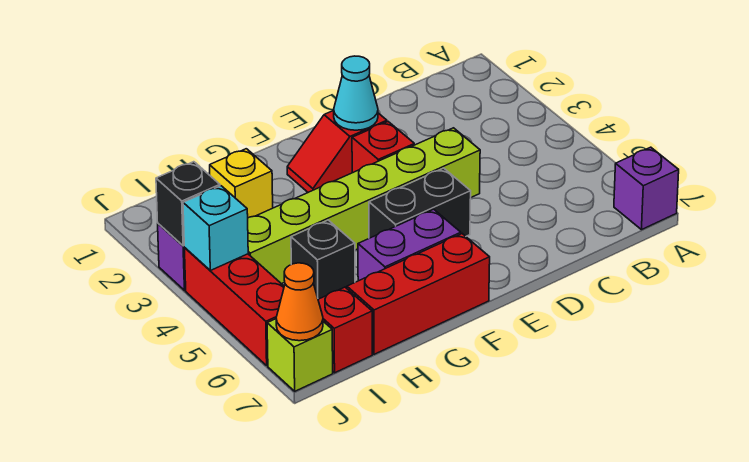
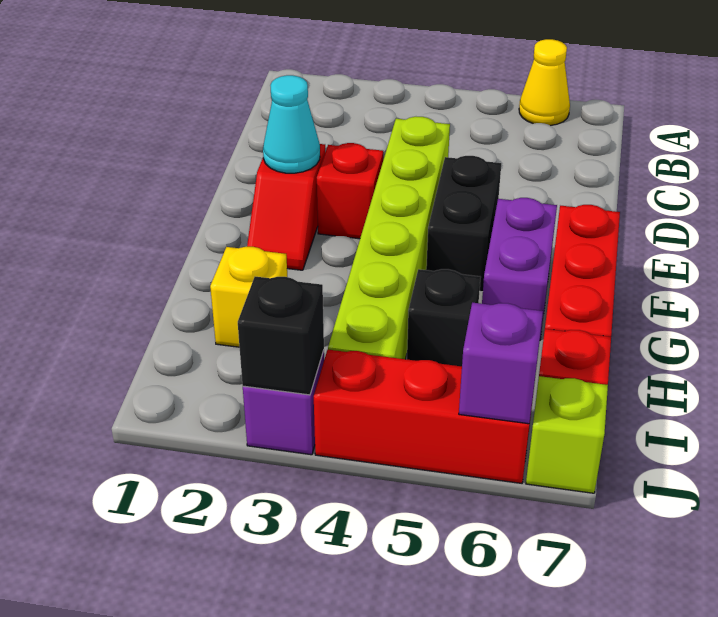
none -> yellow 1x1 cone [519,39,570,126]
purple 1x1 brick [614,147,679,230] -> purple 1x1 brick moved to [459,303,543,424]
cyan 1x1 brick [183,186,248,270] -> none
orange 1x1 cone [276,263,323,341] -> none

